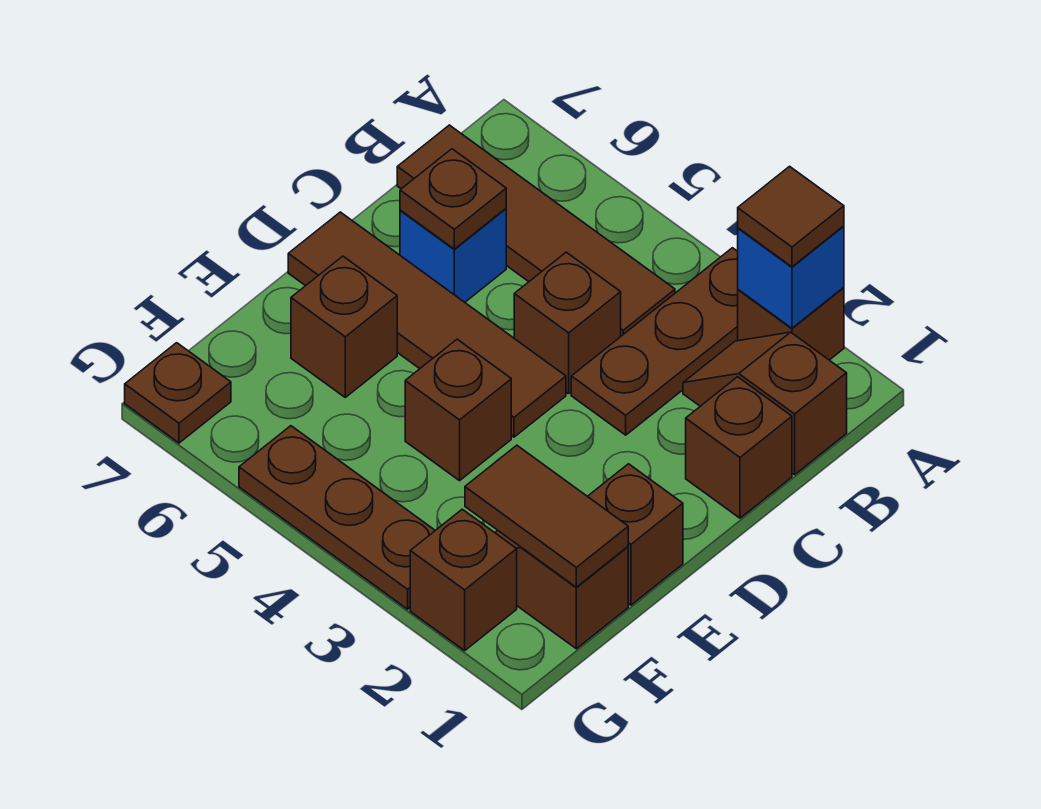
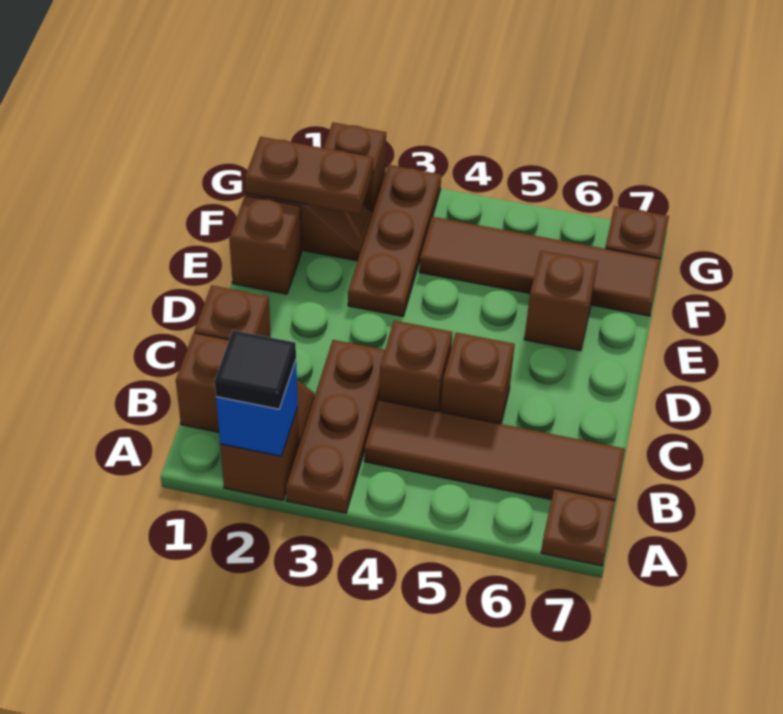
brown 1x1 tile [738,166,844,267] -> black 1x1 tile [215,330,296,409]
blue 1x1 brick [400,209,506,302] -> none
brown 1x1 plate [400,149,506,249] -> brown 1x1 plate moved to [541,489,615,566]
brown 1x4 tile [288,212,566,437] -> brown 1x4 tile moved to [419,217,661,316]
brown 1x1 brick [405,339,511,481] -> brown 1x1 brick moved to [441,333,515,424]
brown 1x2 tile [465,445,628,587] -> brown 1x2 plate [245,137,373,214]
brown 1x3 plate [239,426,435,609] -> brown 1x3 plate turned to [348,165,441,316]

